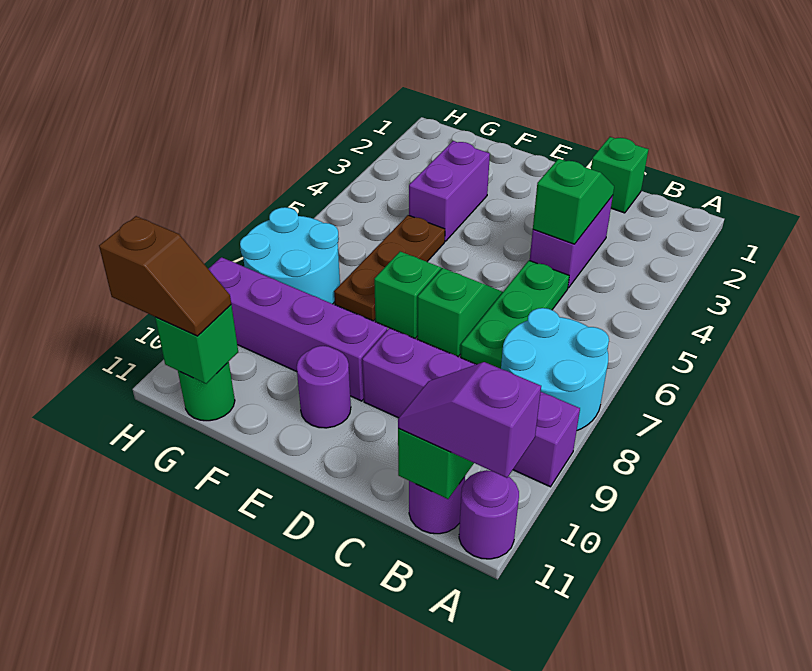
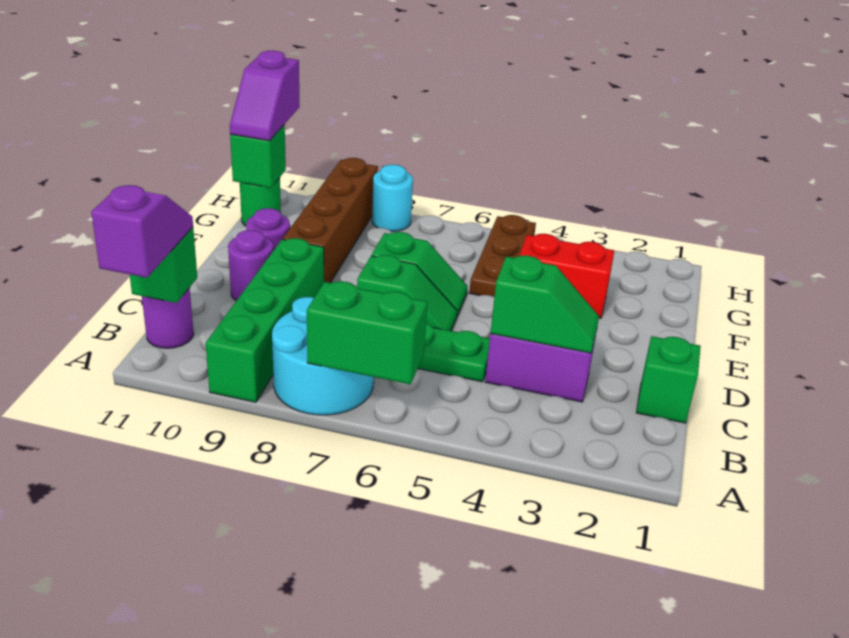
none -> green 1x2 brick [307,281,427,384]
purple 1x4 brick [362,328,580,487] -> green 1x4 brick [206,238,324,402]
purple 1x1 round brick [459,470,519,559] -> purple 1x1 round brick moved to [228,230,273,301]
purple 1x4 brick [209,257,387,401] -> brown 1x4 brick [283,158,378,283]
purple 1x2 brick [409,141,490,241] -> red 1x2 brick [519,234,615,318]
brown 1x3 plate [334,215,445,321] -> brown 1x3 plate turned to [469,215,536,297]
cyan 2x2 round brick [240,207,340,304] -> cyan 1x1 round brick [372,165,413,231]
brown 1x2 slope [99,216,231,336] -> purple 1x2 slope [230,51,300,141]

